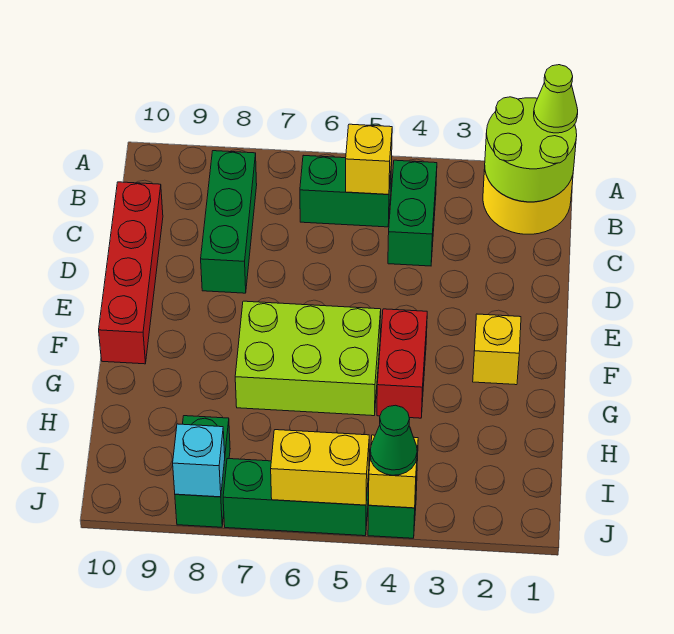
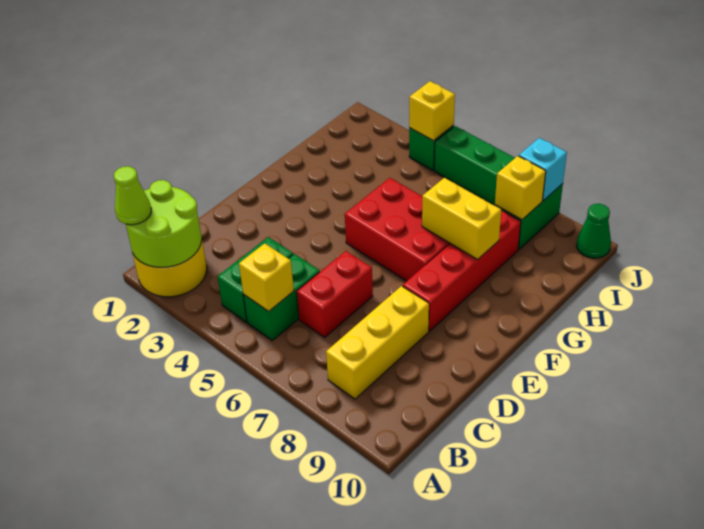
green 1x2 brick [300,155,392,227] -> green 1x2 brick turned to [243,254,320,340]
green 1x3 brick [201,151,257,293] -> yellow 1x3 brick [326,286,429,399]
red 1x4 brick [99,182,163,364] -> red 1x4 brick moved to [403,210,521,331]
yellow 1x1 brick [473,314,521,385] -> yellow 1x1 brick moved to [495,156,546,220]
red 1x2 brick [377,309,427,418] -> red 1x2 brick moved to [297,251,373,337]
lime 2x3 brick [235,301,381,416] -> red 2x3 brick [345,178,450,281]
green 1x1 cone [370,405,417,475] -> green 1x1 cone moved to [577,204,611,258]
yellow 1x2 brick [271,430,369,505] -> yellow 1x2 brick moved to [422,177,501,259]

